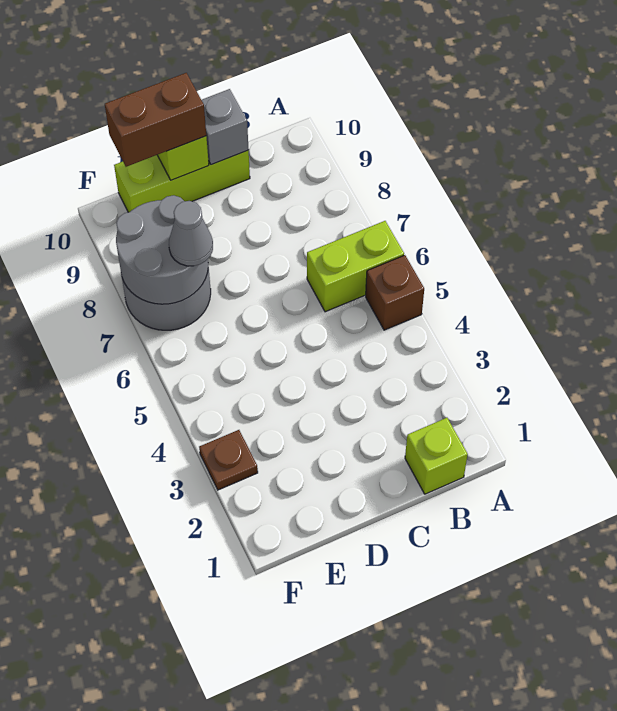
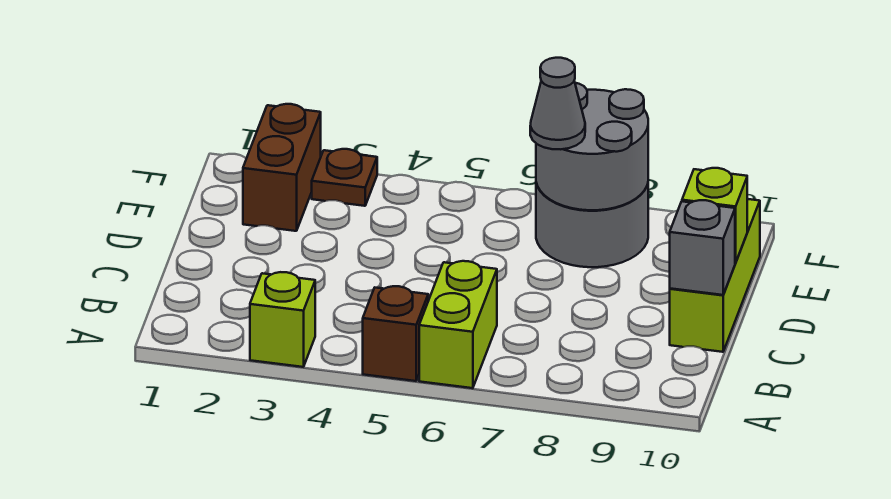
lime 1x1 brick [405,418,468,494] -> lime 1x1 brick moved to [250,272,315,367]
brown 1x2 brick [105,73,206,167] -> brown 1x2 brick moved to [243,104,321,231]

